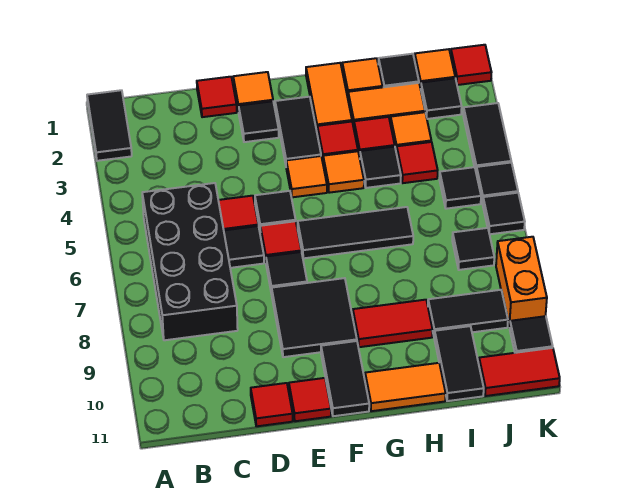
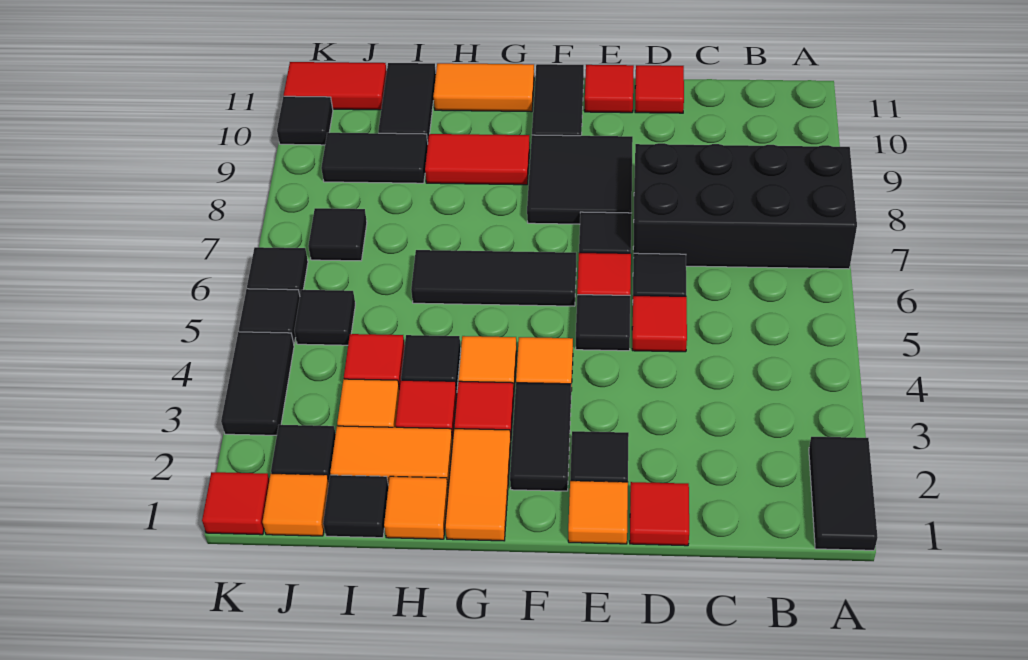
black 2x4 brick [142,183,238,340] -> black 2x4 brick turned to [633,143,857,269]
orange 1x2 brick [496,237,547,327] -> none

